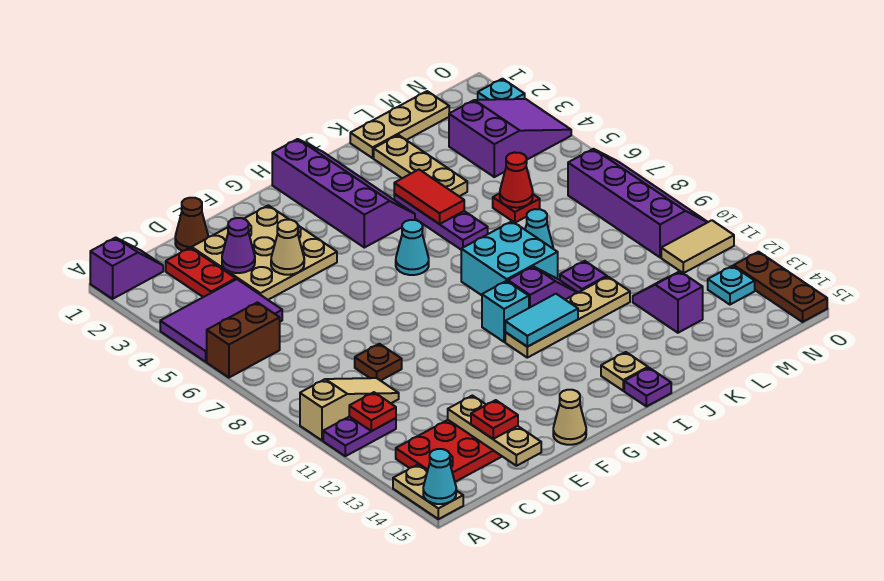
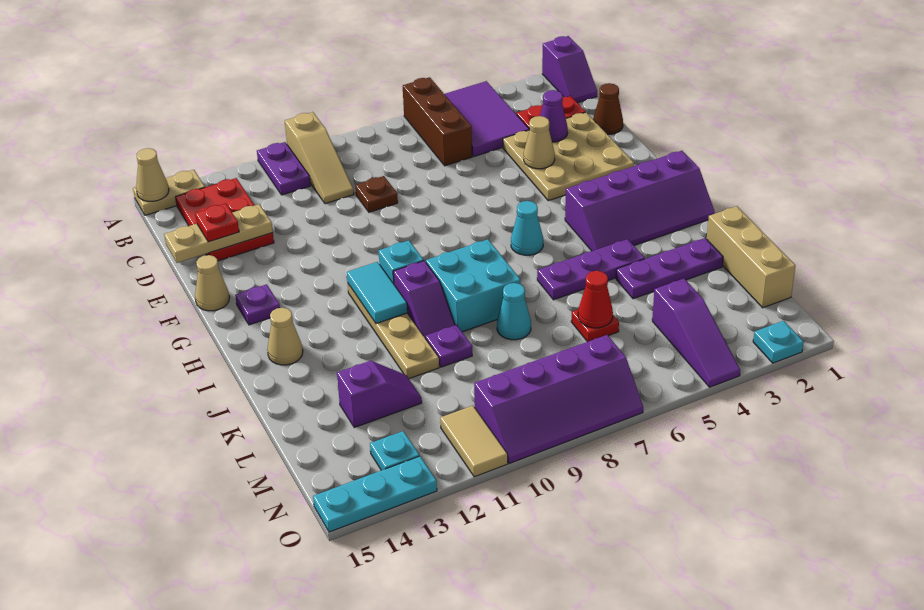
brown 1x2 brick [207,303,280,378] -> brown 1x3 brick [403,77,472,166]
cyan 1x1 cone [423,449,456,504] -> tan 1x1 cone [136,148,169,202]
red 1x1 plate [349,392,396,431] -> none
tan 1x1 plate [601,352,648,391] -> tan 1x1 cone [267,308,303,365]
purple 1x1 plate [624,368,671,407] -> purple 1x1 plate moved to [235,284,280,325]
red 1x2 tile [394,170,464,224] -> none
tan 1x3 plate [350,91,449,158] -> tan 1x3 brick [707,206,795,308]
tan 1x3 plate [374,135,467,196] -> purple 1x3 plate [616,238,723,299]
purple 2x3 slope [449,99,571,177] -> purple 1x3 slope [652,279,740,387]
brown 1x3 plate [734,252,827,322] -> cyan 1x3 plate [313,456,437,532]

